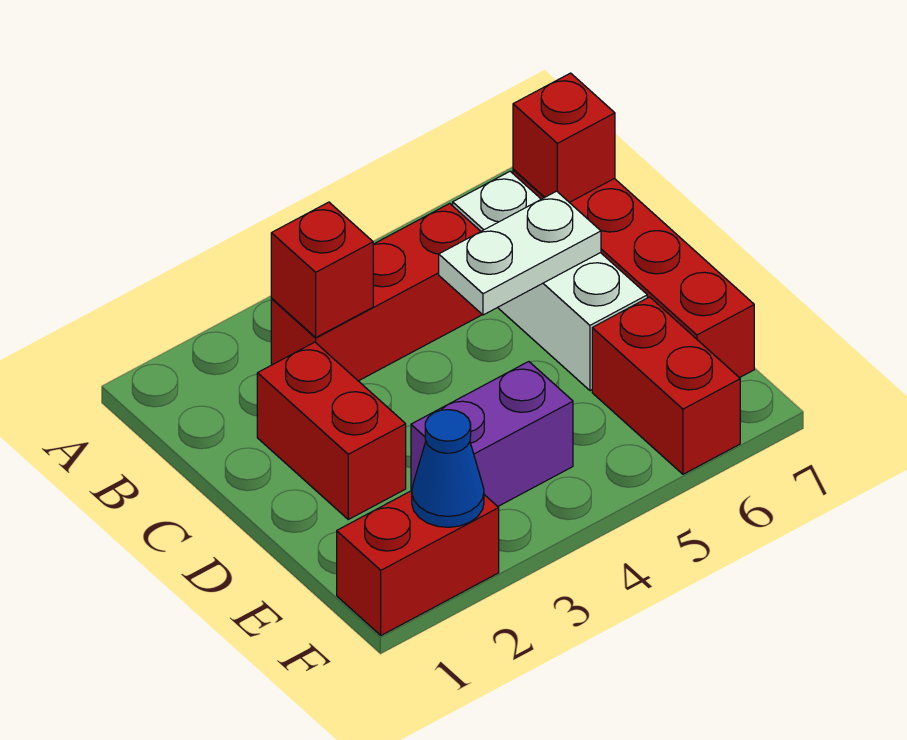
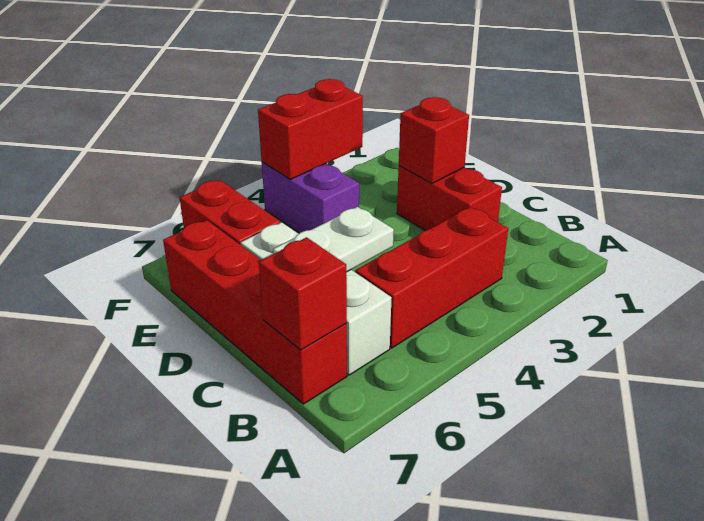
red 1x1 brick [271,202,373,337] -> red 1x1 brick moved to [399,97,469,183]
purple 1x2 brick [411,362,573,506] -> purple 1x2 brick turned to [262,162,359,233]
red 1x2 brick [337,491,499,635] -> red 1x2 brick moved to [258,79,363,179]
blue 1x1 cone [412,410,484,527] -> none

